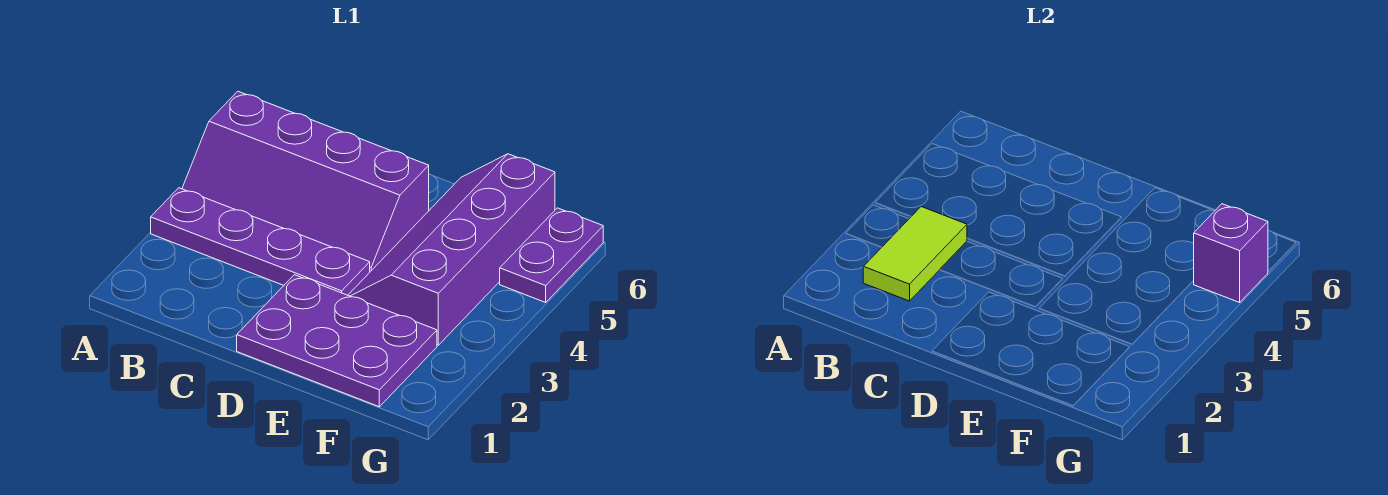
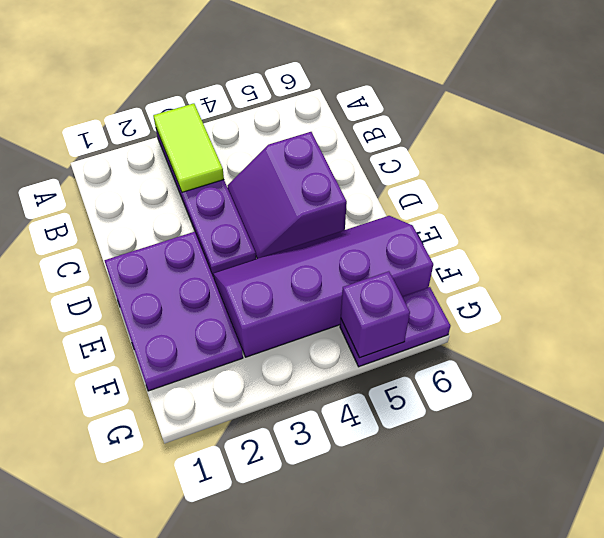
purple 2x4 slope [182,91,429,272] -> purple 2x2 slope [227,132,347,259]
lime 1x2 tile [863,207,967,301] -> lime 1x2 tile turned to [153,103,224,192]

